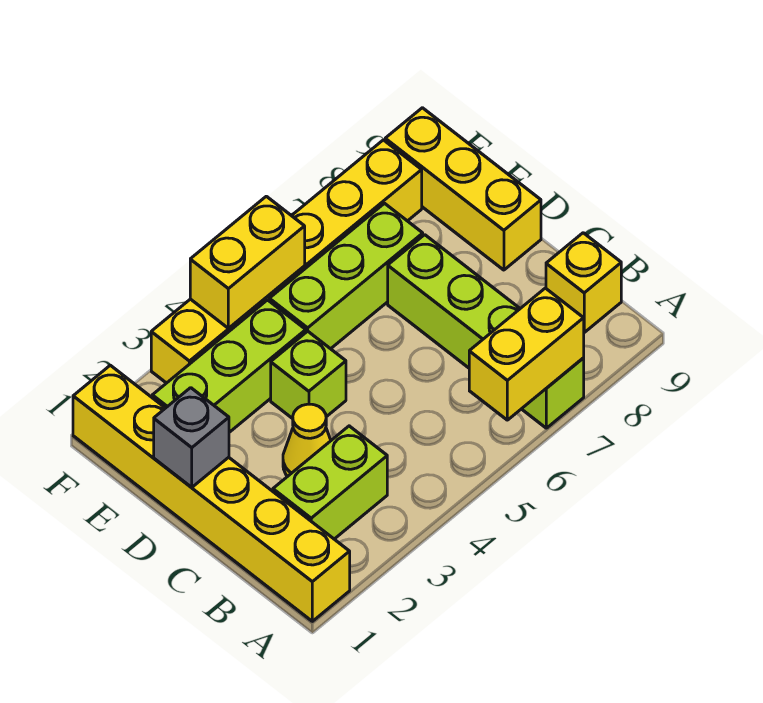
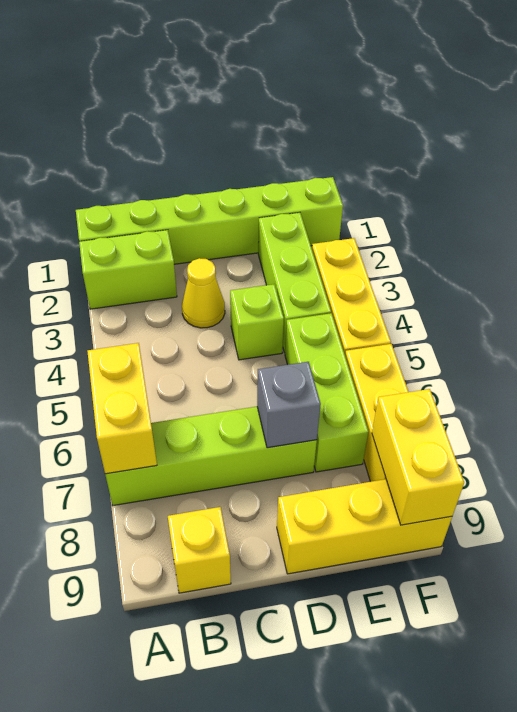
yellow 1x6 brick [73,365,350,621] -> lime 1x6 brick [76,177,343,264]
lime 1x2 brick [273,426,387,539] -> lime 1x2 brick turned to [79,230,177,309]
grey 1x1 brick [154,388,229,487] -> grey 1x1 brick moved to [257,362,321,448]
yellow 1x2 brick [190,196,305,328] -> yellow 1x2 brick moved to [372,389,464,525]

